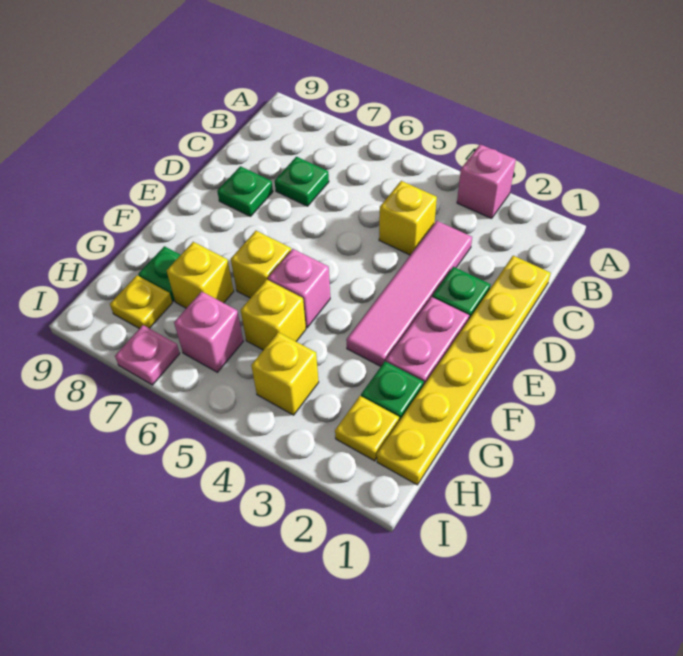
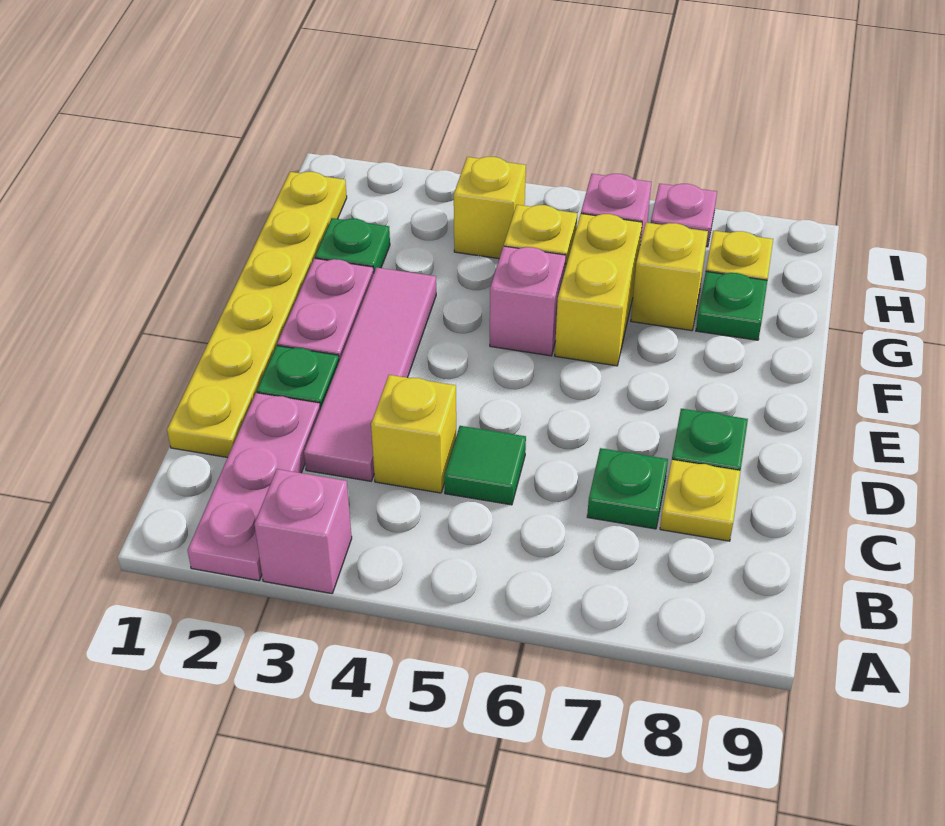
none -> pink 1x3 plate [188,393,320,581]
none -> green 1x1 tile [444,426,526,505]
yellow 1x1 brick [231,231,291,298] -> yellow 1x2 brick [555,214,642,366]
yellow 1x1 plate [335,396,399,461] -> yellow 1x1 plate moved to [660,460,740,541]

